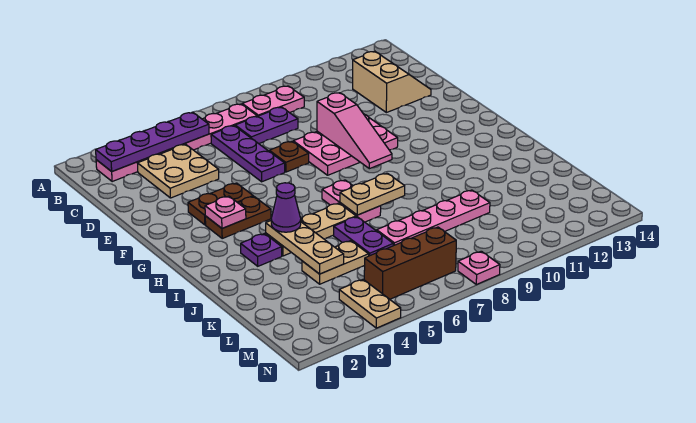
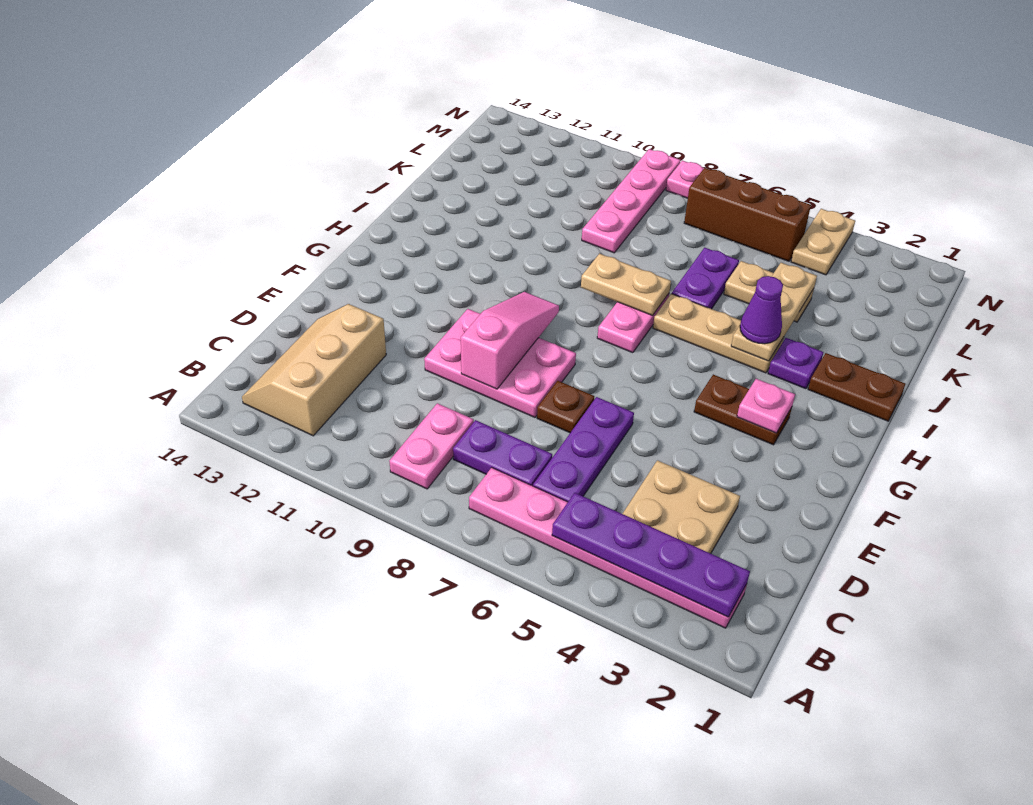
pink 1x2 plate [242,86,304,116] -> pink 1x2 plate turned to [390,403,474,489]
tan 2x2 slope [353,51,431,113] -> tan 2x3 slope [242,304,386,436]
brown 1x2 plate [188,183,253,225] -> brown 1x2 plate moved to [808,353,905,421]
pink 1x4 plate [377,190,490,246] -> pink 1x4 plate turned to [582,149,681,253]

